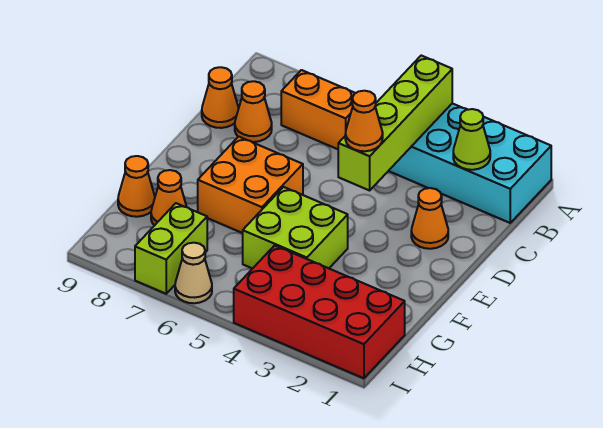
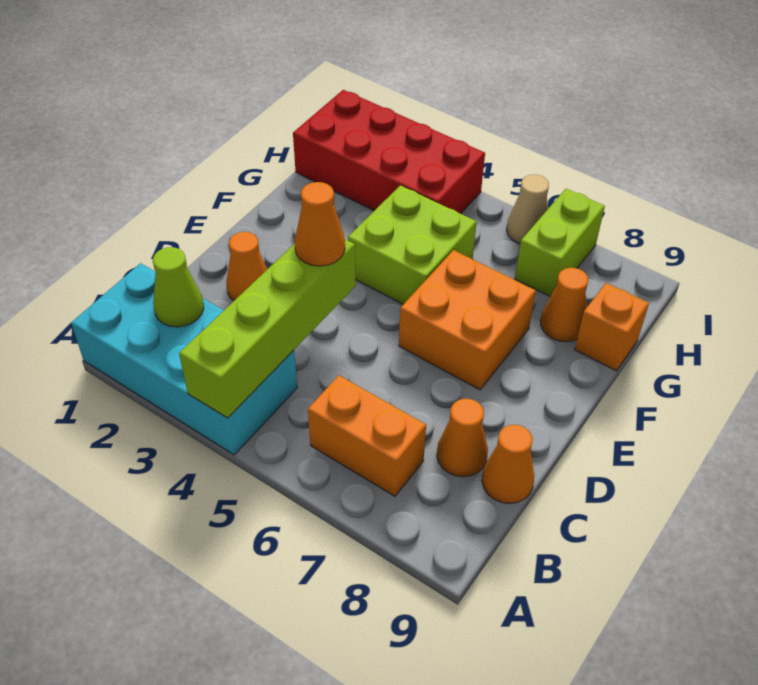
orange 1x1 cone [118,156,155,217] -> orange 1x1 brick [575,283,649,371]

